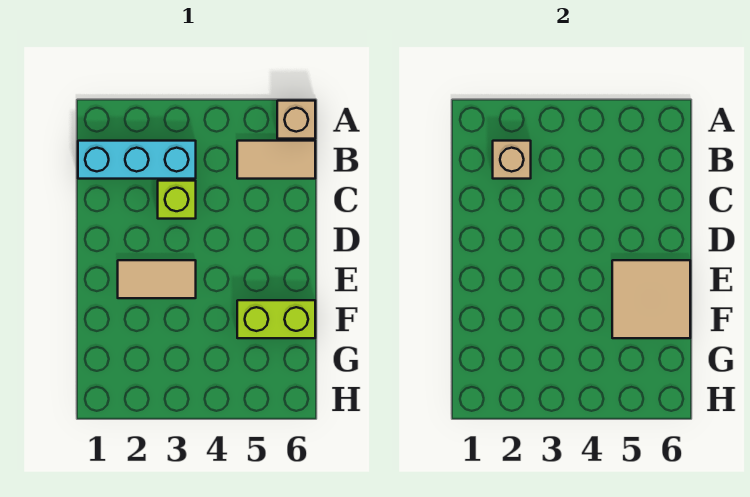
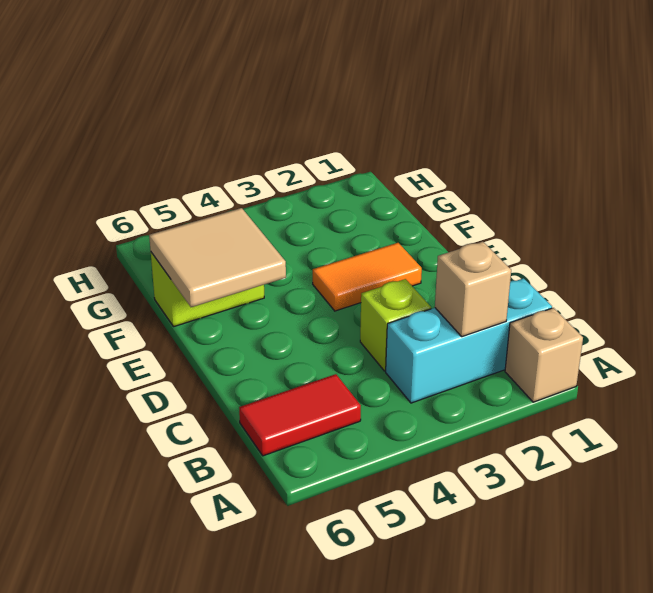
tan 1x1 brick [277,101,315,139] -> tan 1x1 brick moved to [505,308,583,402]
tan 1x2 tile [237,141,315,179] -> red 1x2 tile [239,374,361,456]
tan 1x2 tile [118,260,196,298] -> orange 1x2 tile [313,243,422,311]

